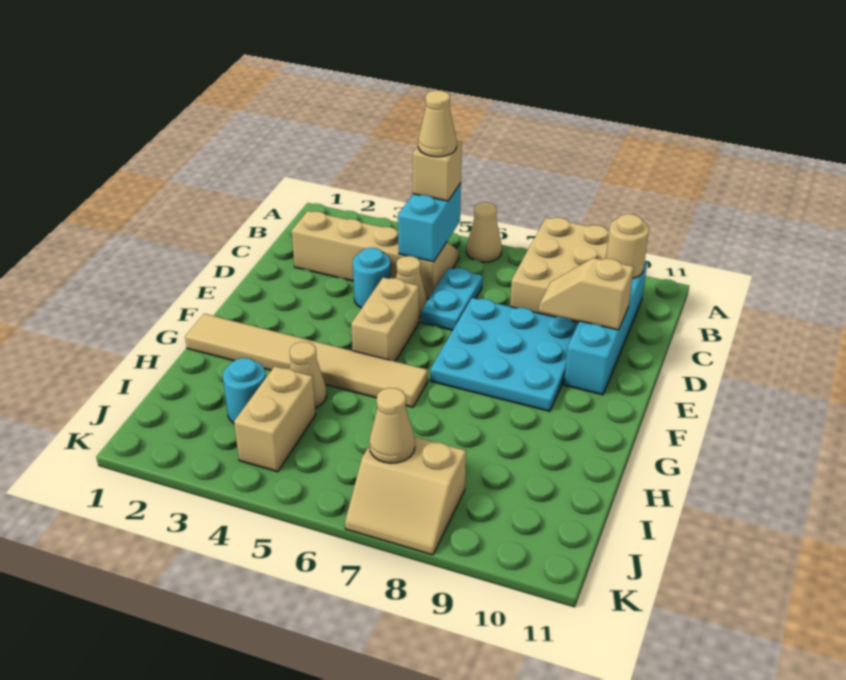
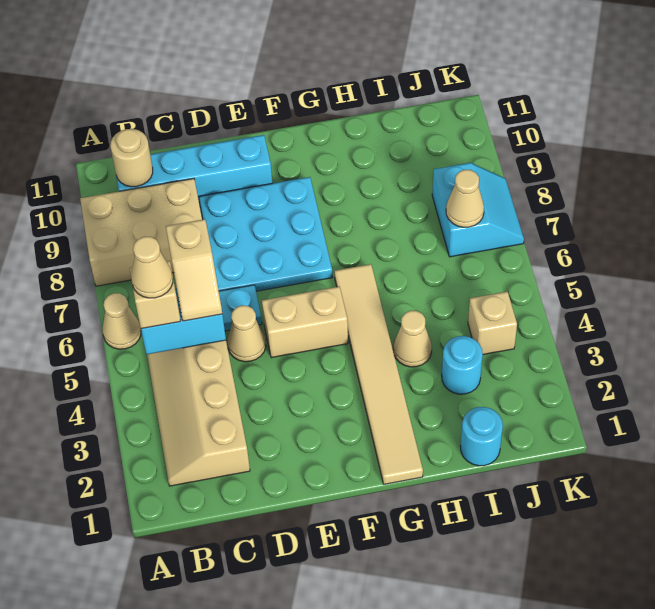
cyan 1x1 round brick [353,248,391,308] -> cyan 1x1 round brick moved to [460,407,503,466]
tan 1x2 slope [539,258,634,330] -> tan 1x2 slope moved to [166,219,222,321]
tan 1x2 brick [234,366,316,472] -> tan 1x1 brick [468,292,517,355]
tan 2x2 slope [345,437,466,555] -> cyan 2x2 slope [432,163,524,257]

